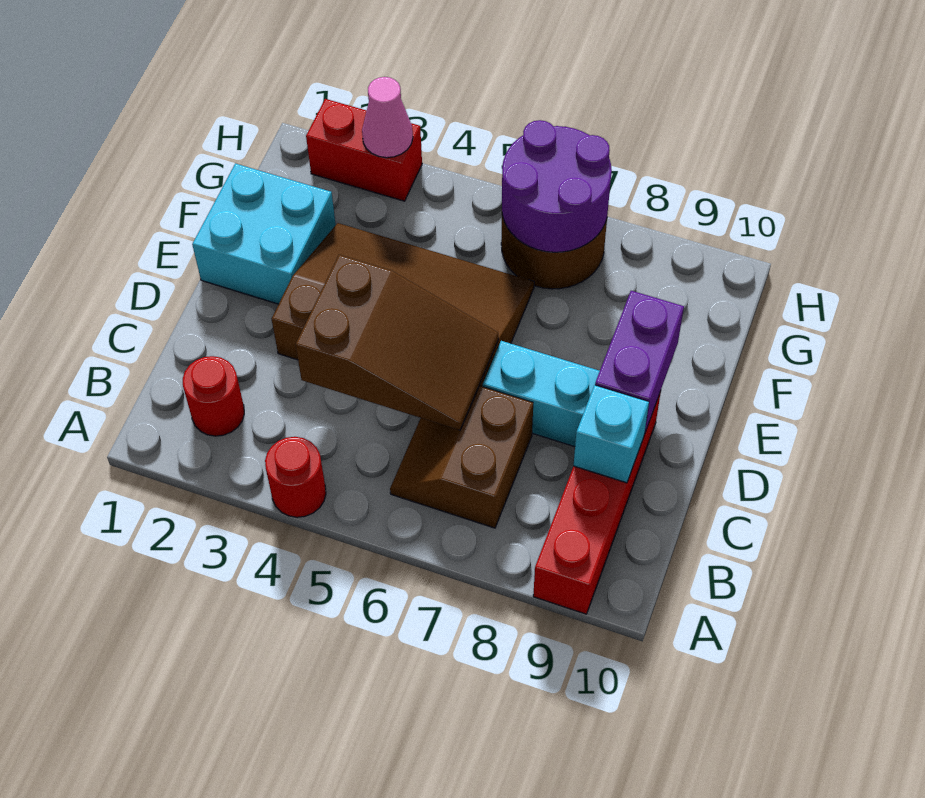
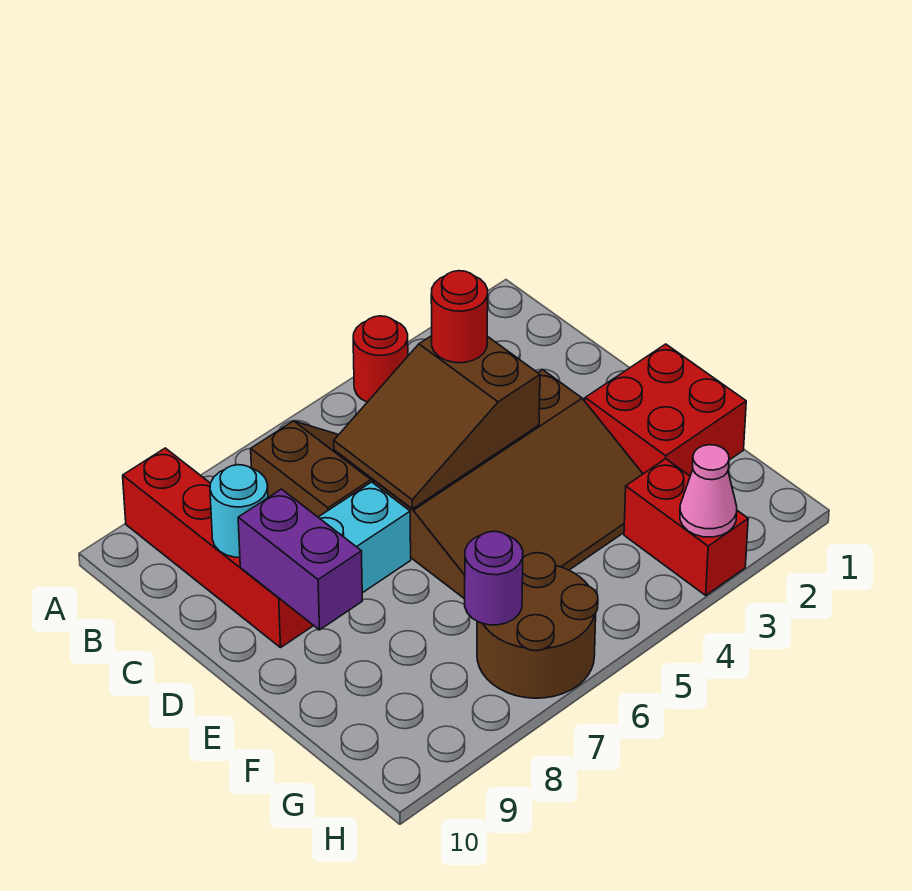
red 1x1 round brick [183,356,244,436] -> red 1x1 round brick moved to [431,271,488,363]
cyan 1x1 brick [574,385,649,483] -> cyan 1x1 round brick [210,465,268,557]
cyan 2x2 brick [192,164,336,304] -> red 2x2 brick [585,344,746,476]
purple 2x2 round brick [502,120,612,252] -> purple 1x1 round brick [465,531,523,625]
red 1x2 brick [306,99,422,201] -> red 1x2 brick turned to [624,459,748,595]

